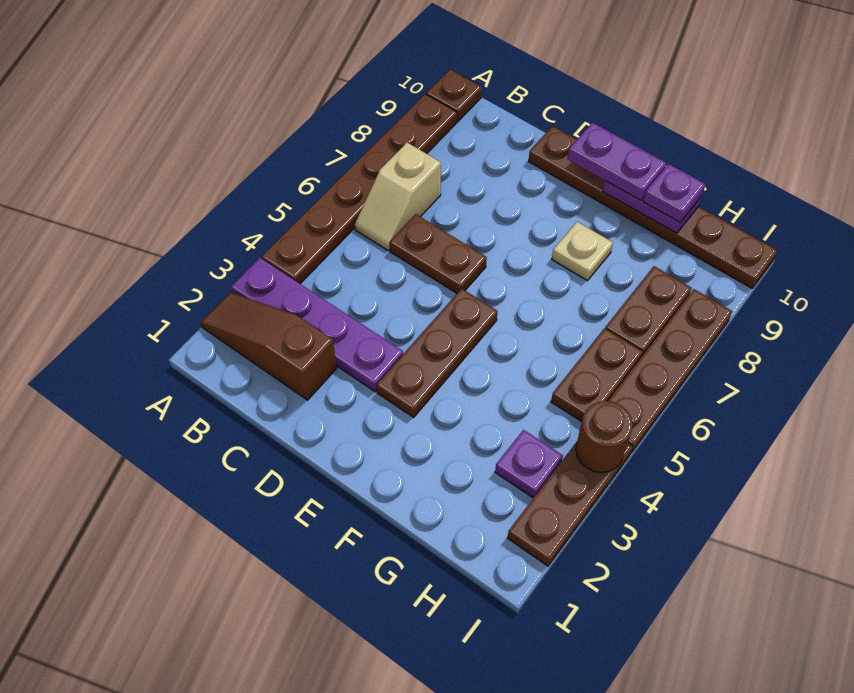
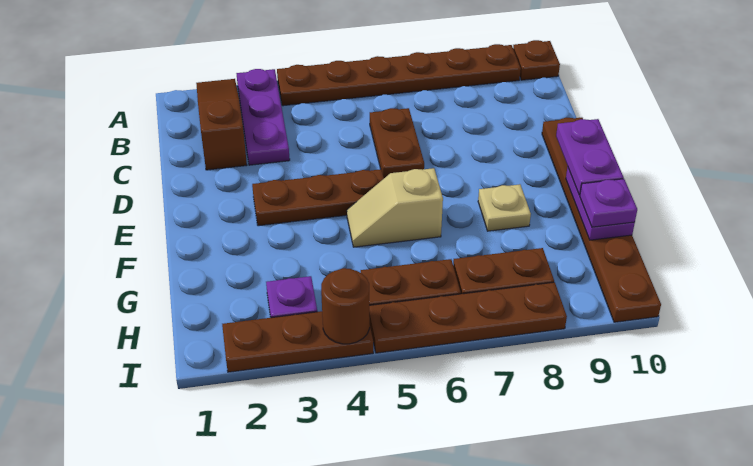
purple 1x4 plate [231,258,403,392] -> purple 1x3 plate [236,69,290,165]
tan 1x2 slope [355,143,441,250] -> tan 1x2 slope moved to [347,168,443,247]

